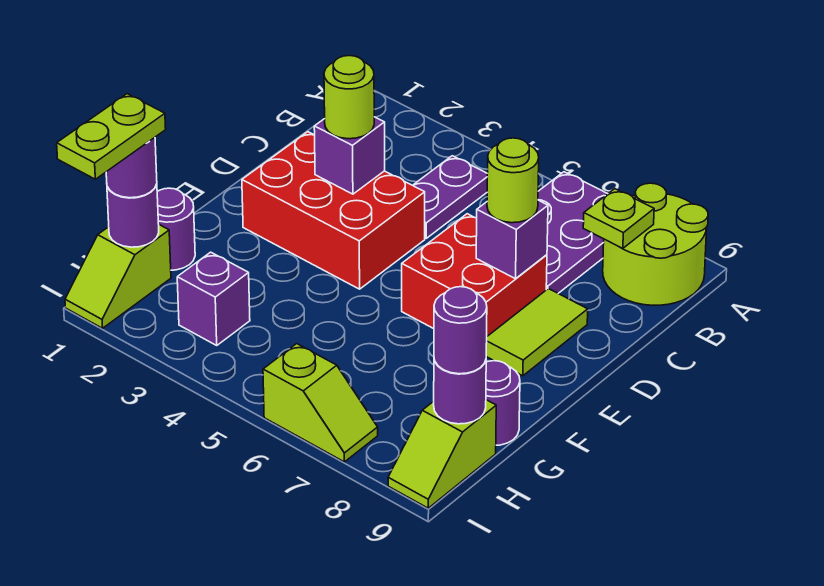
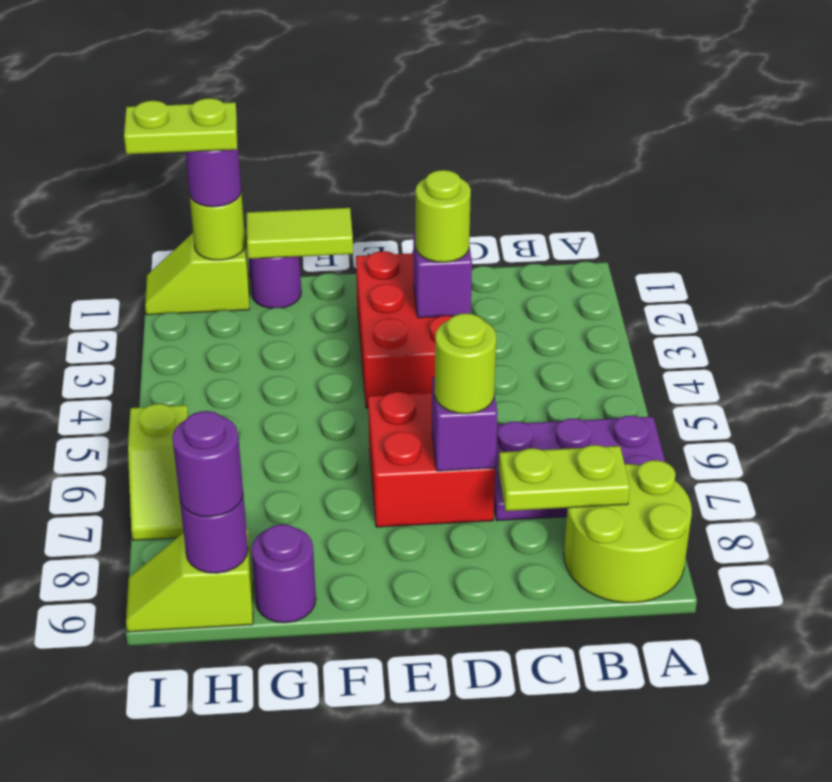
purple 1x2 plate [413,156,487,238] -> none
lime 1x1 plate [583,189,654,249] -> lime 1x2 plate [499,445,630,511]
lime 1x2 tile [486,289,588,376] -> lime 1x2 tile moved to [247,208,353,259]
purple 1x1 round brick [107,184,159,247] -> lime 1x1 round brick [190,192,245,260]
purple 1x1 brick [177,252,250,345] -> none

